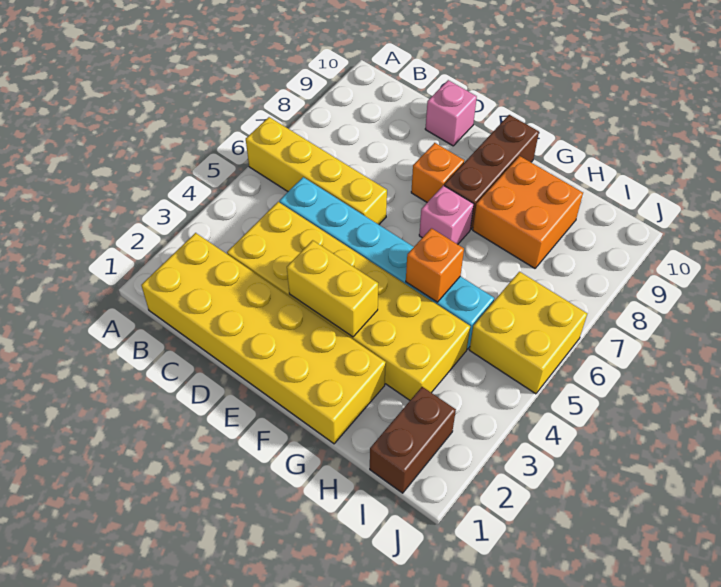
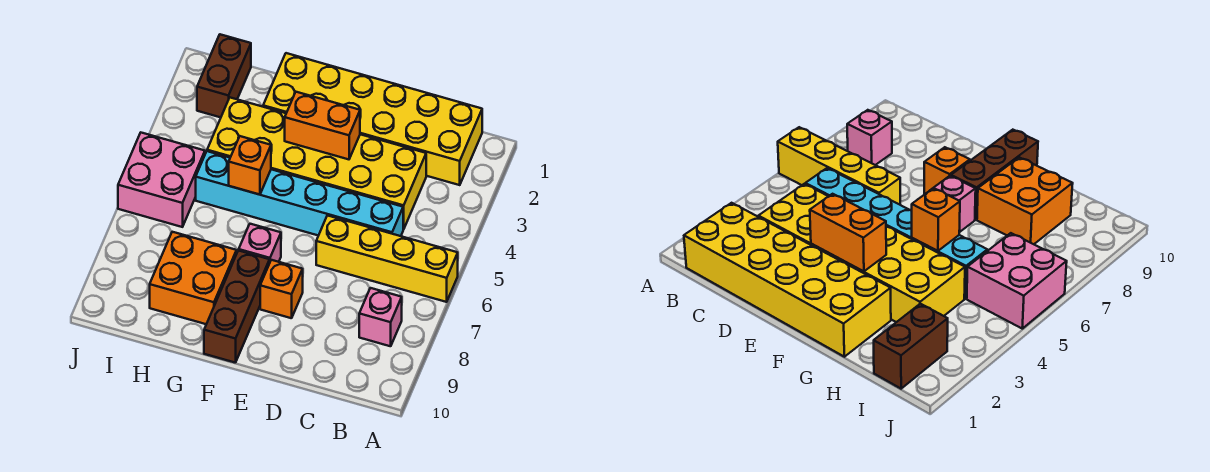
pink 1x1 brick [425,80,477,146] -> pink 1x1 brick moved to [359,288,402,346]
yellow 1x2 brick [287,240,378,337] -> orange 1x2 brick [285,92,360,159]
yellow 2x2 brick [469,272,587,394] -> pink 2x2 brick [118,133,205,227]

